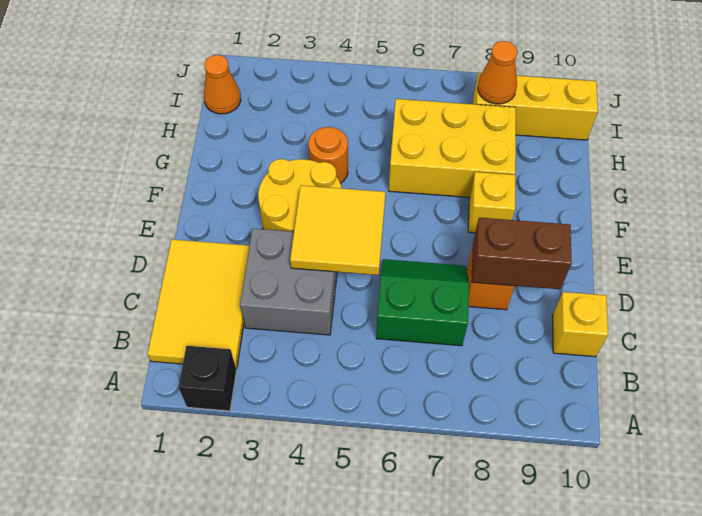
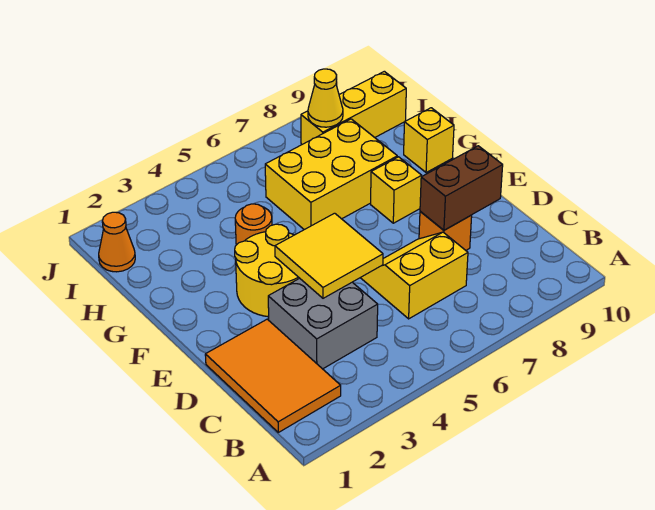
black 1x1 brick [178,346,236,411] -> none
yellow 2x3 tile [147,239,250,369] -> orange 2x3 tile [205,319,341,432]
green 2x2 slope [376,259,469,346] -> yellow 2x2 slope [361,232,468,319]
yellow 1x1 brick [553,292,608,357] -> yellow 1x1 brick moved to [404,108,454,173]
orange 1x1 cone [477,41,517,104] -> yellow 1x1 cone [308,69,343,127]

